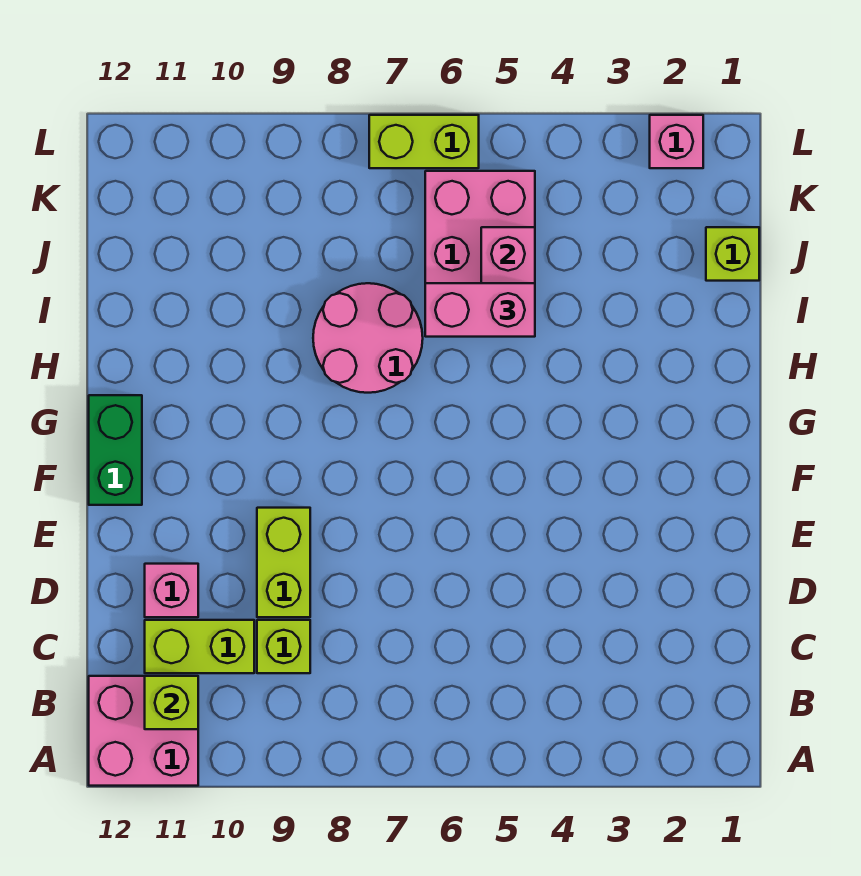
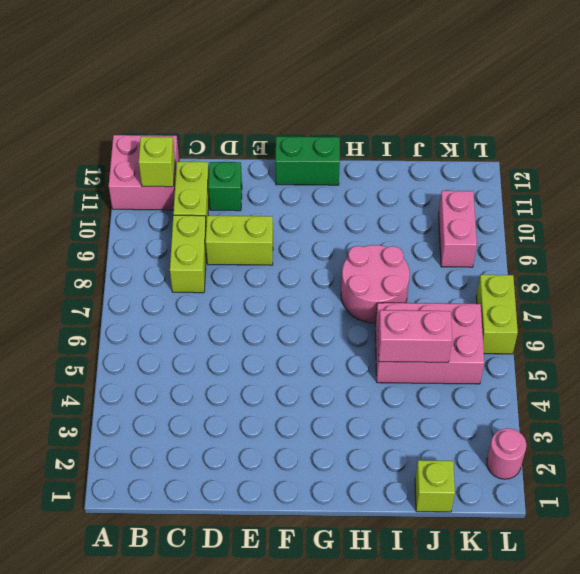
lime 1x1 brick [257,620,310,673] -> lime 1x2 brick [170,215,206,293]
pink 1x1 brick [145,564,198,617] -> green 1x1 brick [208,162,242,211]
pink 1x2 brick [425,283,535,337] -> pink 1x2 brick moved to [439,191,477,267]
pink 1x1 brick [650,115,703,168] -> pink 1x1 round brick [487,428,526,479]

